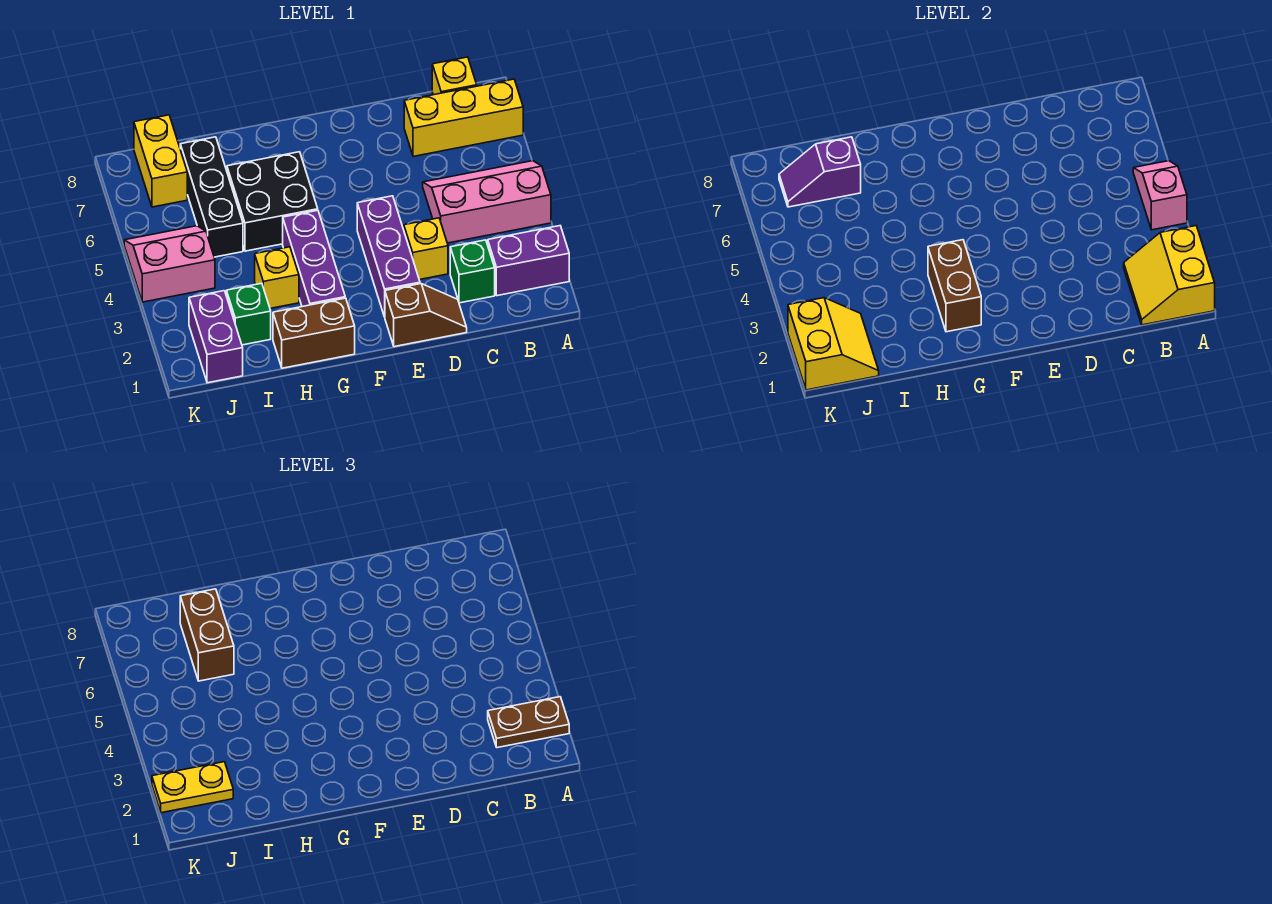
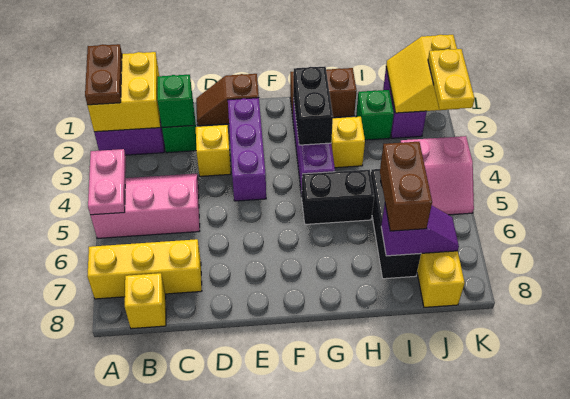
yellow 2x2 slope [1124,226,1215,325] -> yellow 2x2 brick [87,52,160,132]
brown 1x2 plate [488,697,569,748] -> brown 1x2 plate turned to [85,44,122,105]
pink 2x3 slope [423,161,551,243] -> pink 2x3 slope turned to [90,173,200,238]
pink 1x2 slope [1133,161,1187,230] -> pink 1x2 plate [88,149,126,215]
none -> green 1x1 brick [157,75,194,127]
brown 1x2 brick [928,240,981,332] -> black 1x2 brick [293,66,333,145]
black 2x2 brick [227,152,318,251] -> black 1x2 brick [302,169,374,224]
yellow 1x2 plate [152,762,233,813] -> yellow 1x2 plate turned to [428,49,475,110]

